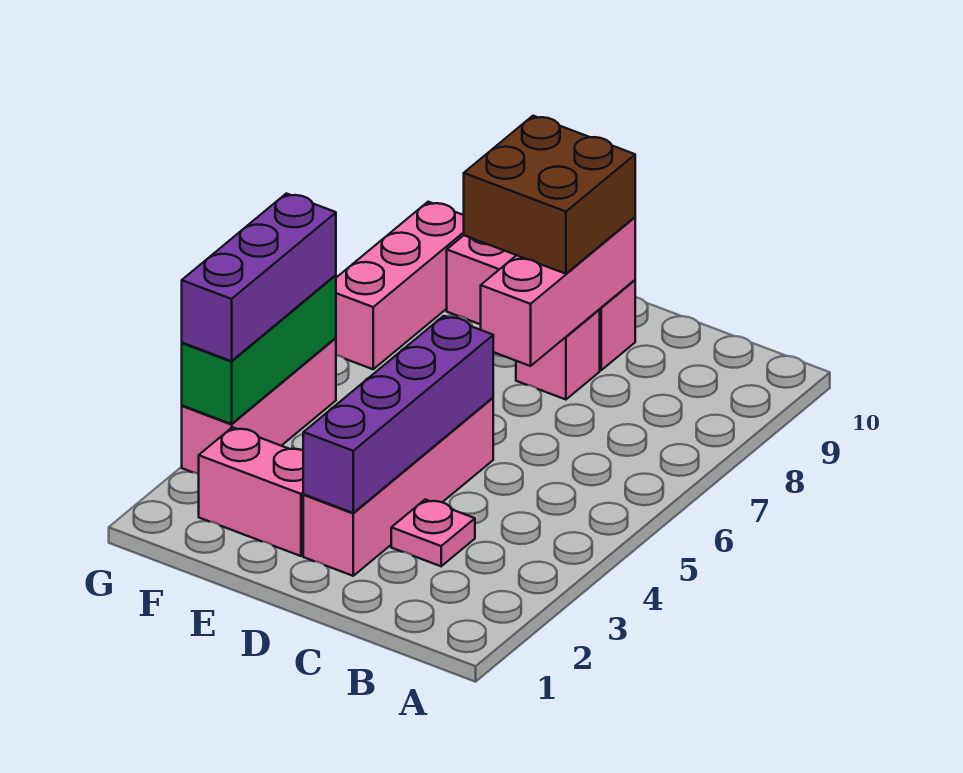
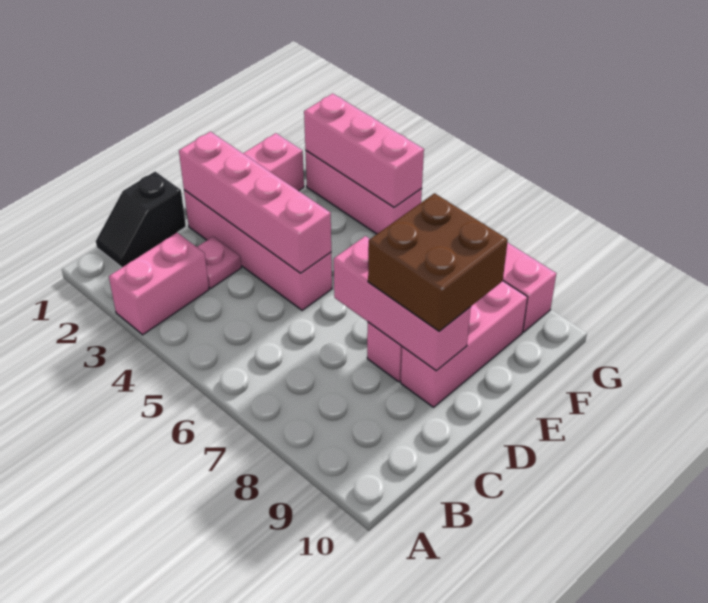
none -> pink 1x2 brick [109,233,209,335]
none -> black 1x2 slope [96,172,186,267]
purple 1x4 brick [303,316,493,513] -> pink 1x4 brick [179,132,331,273]
green 1x3 brick [182,275,336,424] -> pink 1x3 brick [304,93,424,207]
purple 1x3 brick [182,193,336,361] -> none

